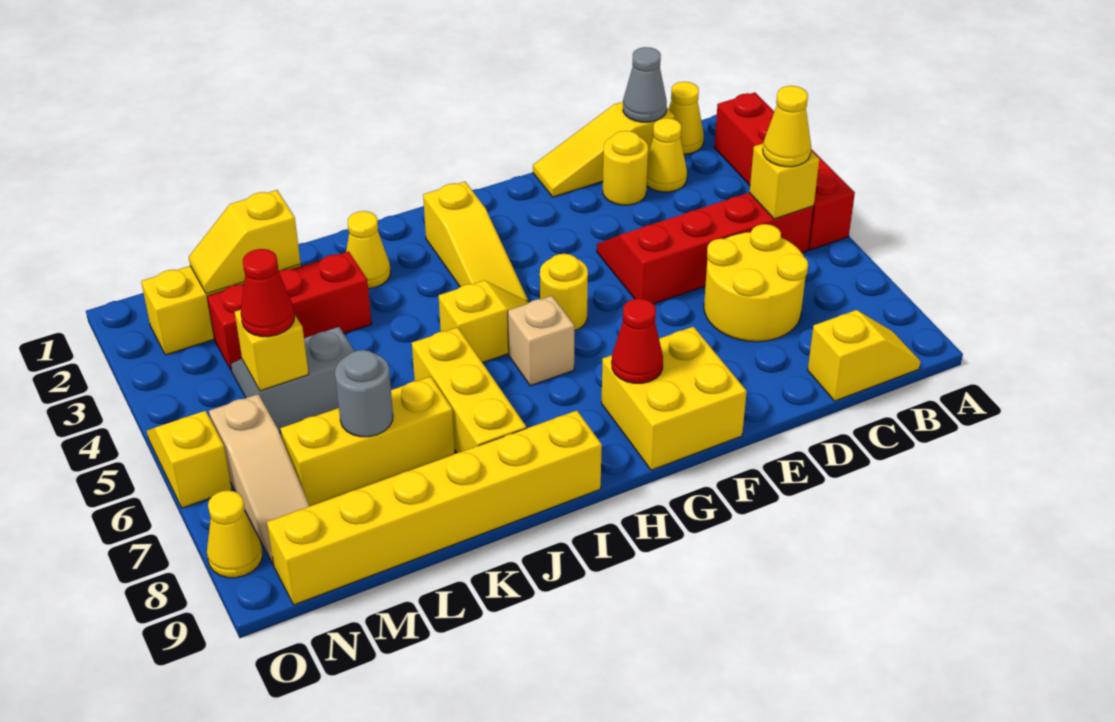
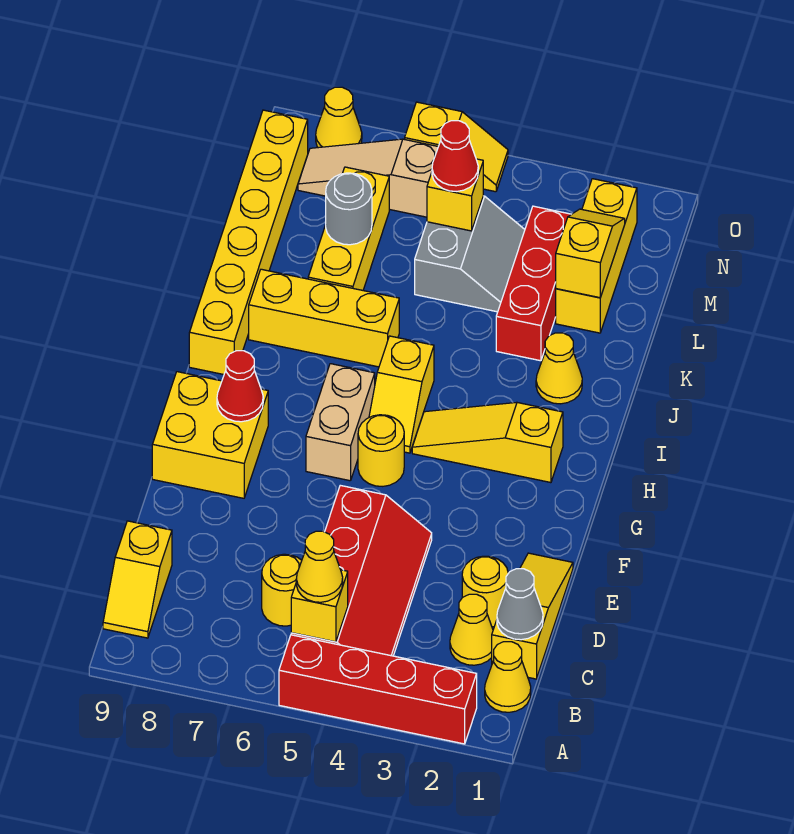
yellow 2x2 round brick [704,224,808,342] -> yellow 1x1 round brick [262,554,302,626]
tan 1x1 brick [508,296,574,386] -> tan 1x2 brick [306,364,375,481]

